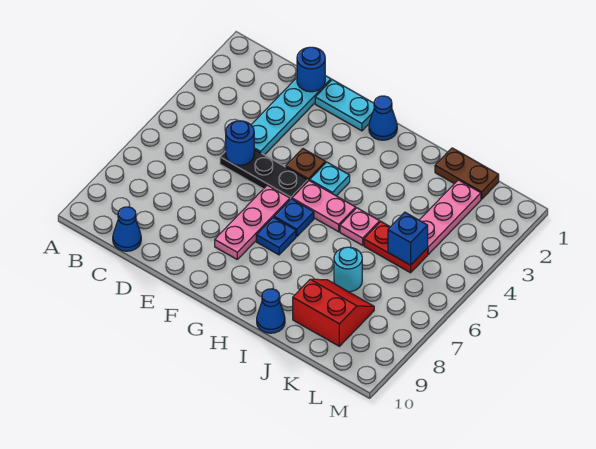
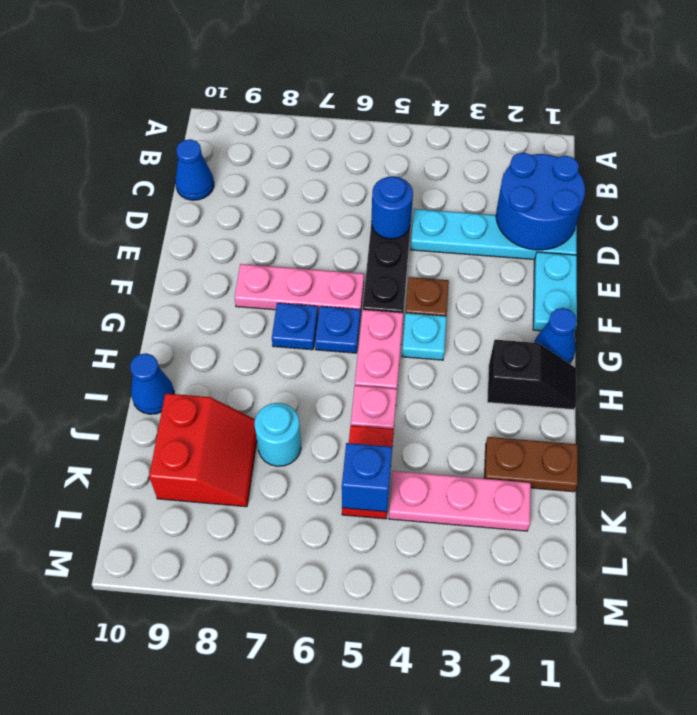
blue 1x1 round brick [297,47,325,92] -> blue 2x2 round brick [496,153,585,250]
none -> black 1x2 slope [487,340,576,410]
brown 1x2 plate [435,148,499,199] -> brown 1x2 plate turned to [484,437,578,492]

